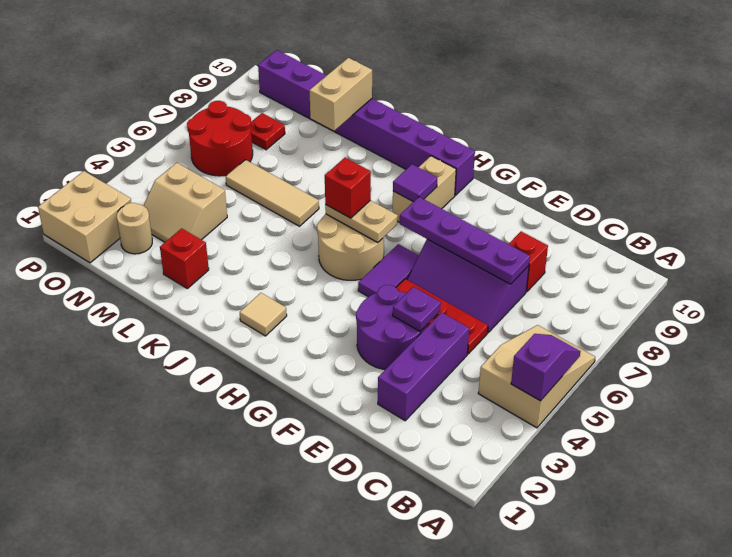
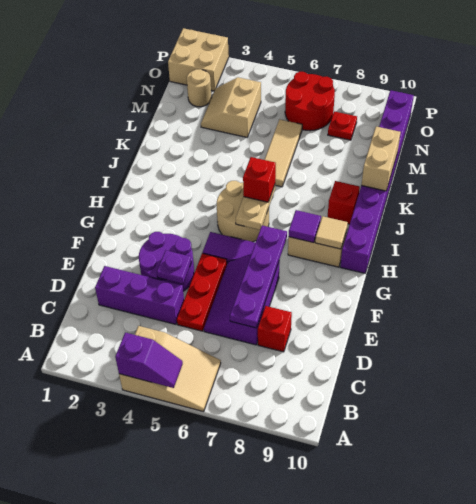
tan 1x1 tile [240,293,287,336] -> tan 1x1 tile moved to [315,216,348,249]
red 1x1 brick [160,228,209,288] -> red 1x1 brick moved to [328,181,360,224]
tan 1x2 brick [309,58,372,131] -> tan 1x2 brick turned to [361,127,401,191]

